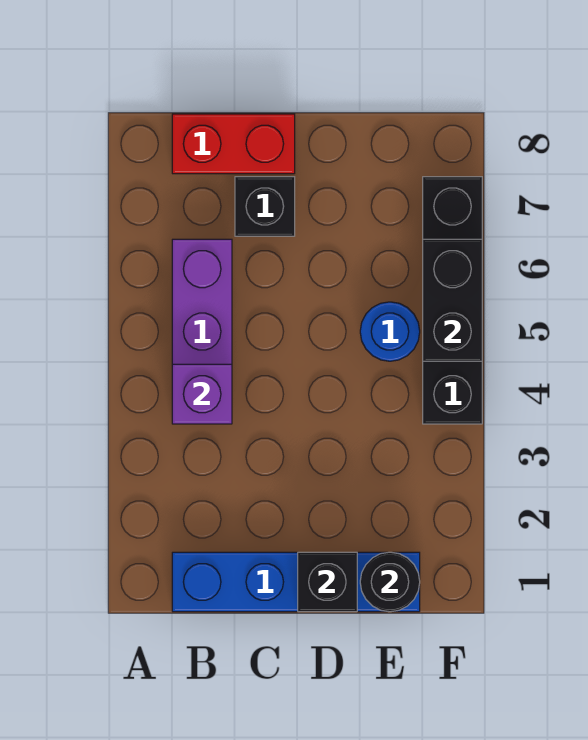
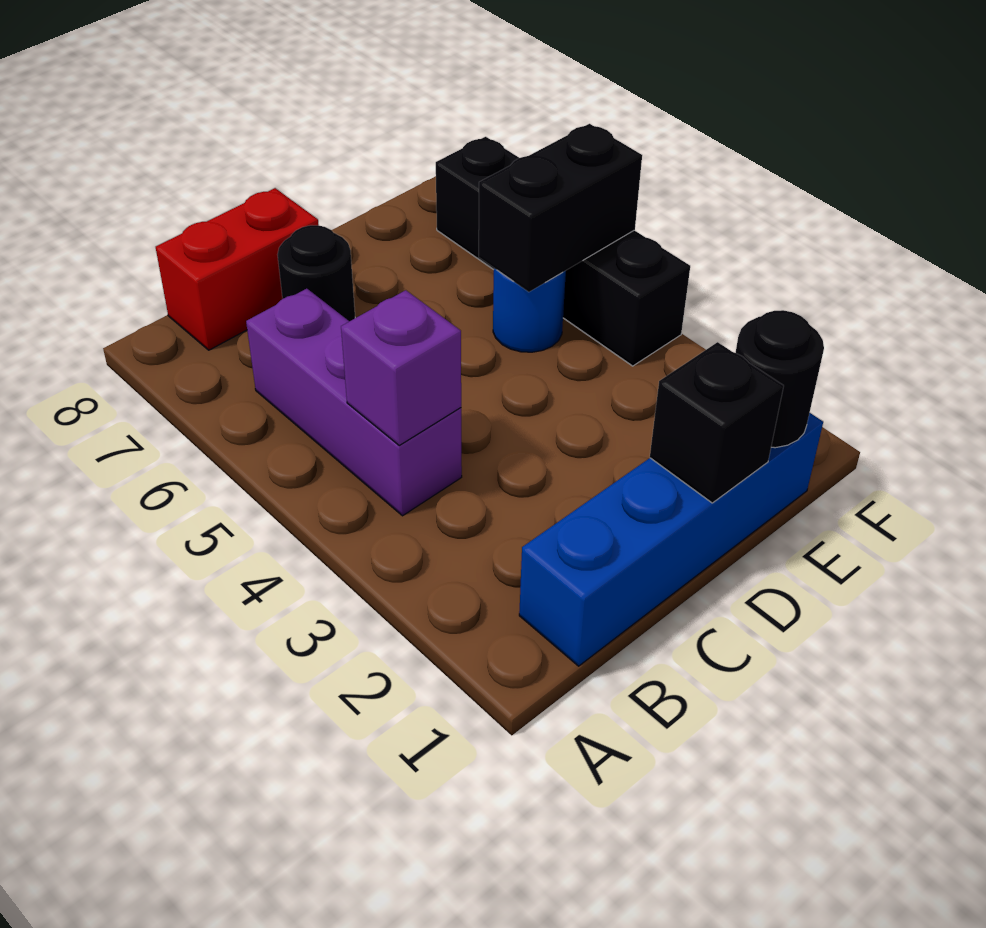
black 1x1 brick [235,177,295,236] -> black 1x1 round brick [277,225,355,321]
black 1x2 brick [423,239,482,361] -> black 1x2 brick turned to [479,124,642,292]

